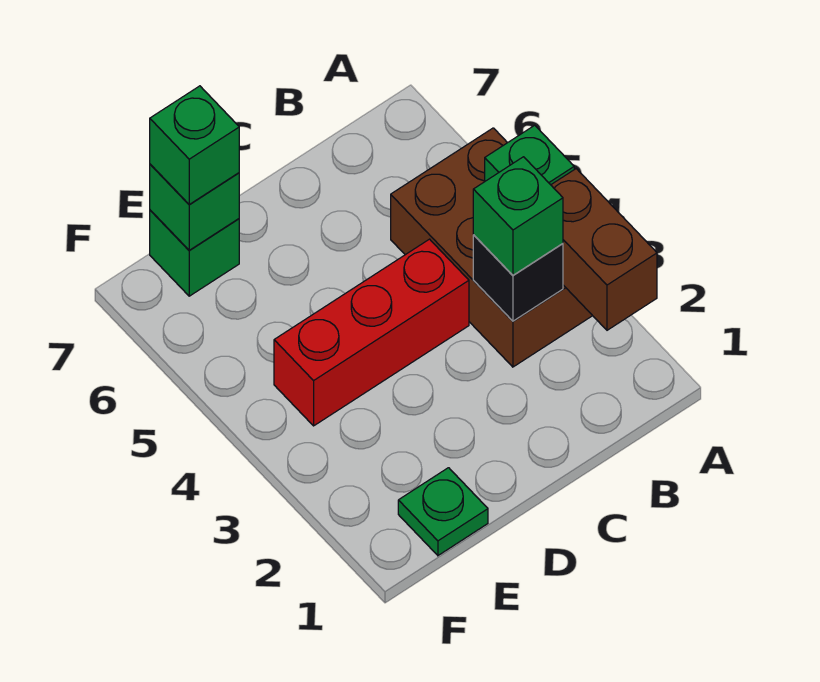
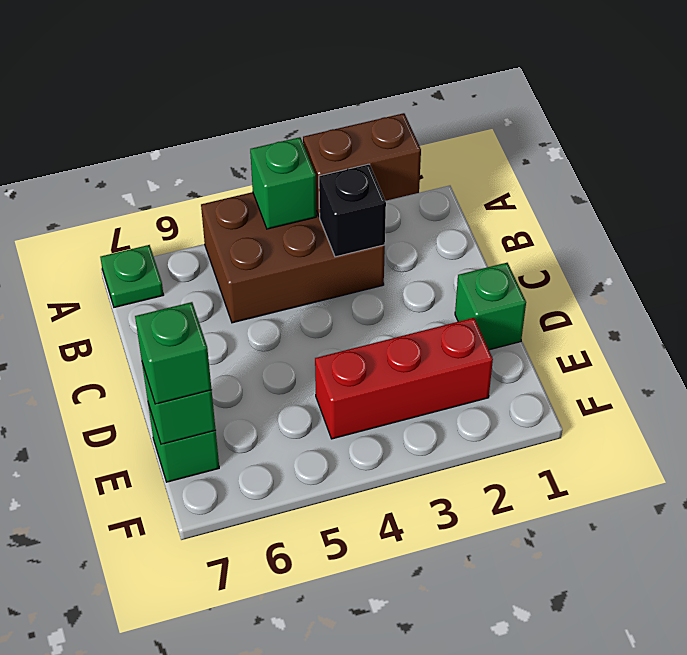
green 1x1 brick [473,157,563,275] -> green 1x1 brick moved to [455,263,526,350]
red 1x3 brick [274,239,469,426] -> red 1x3 brick turned to [315,318,493,439]
green 1x1 plate [398,468,488,555] -> green 1x1 plate moved to [100,245,163,307]

